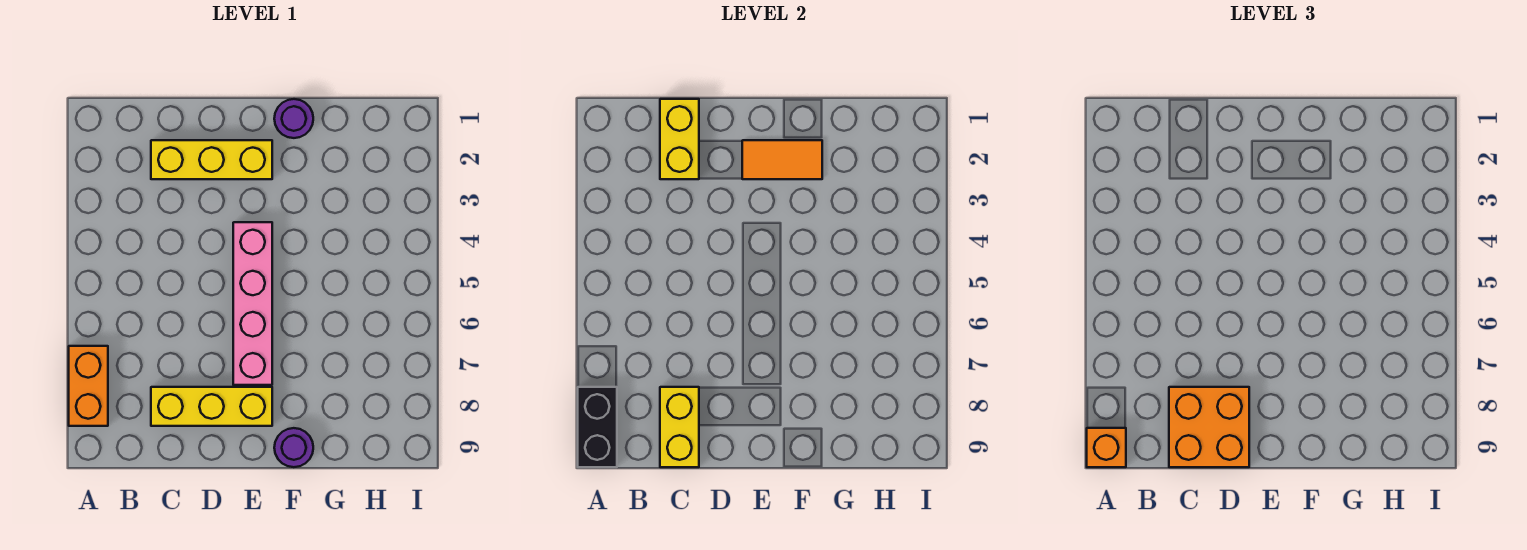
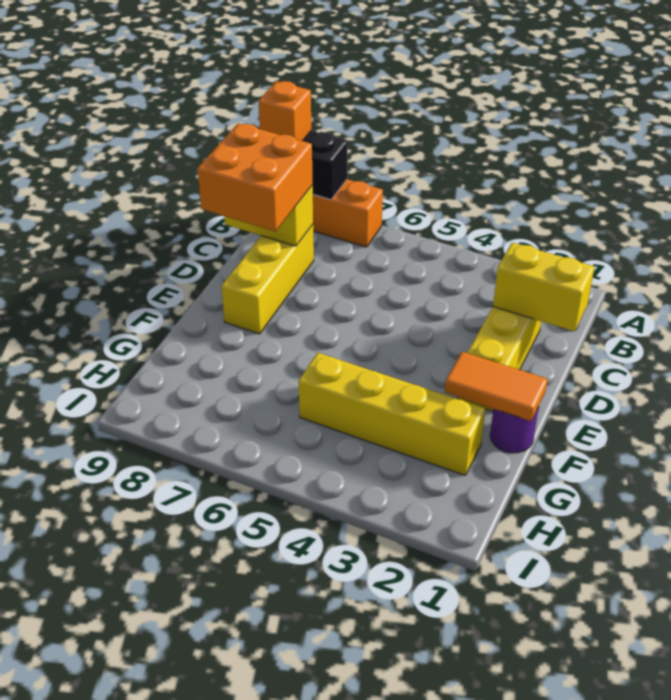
orange 1x2 tile [742,140,822,179] -> orange 1x2 tile turned to [445,352,548,421]
pink 1x4 brick [233,222,272,385] -> none
purple 1x1 round brick [274,428,313,467] -> none
none -> yellow 1x4 brick [299,353,485,475]

